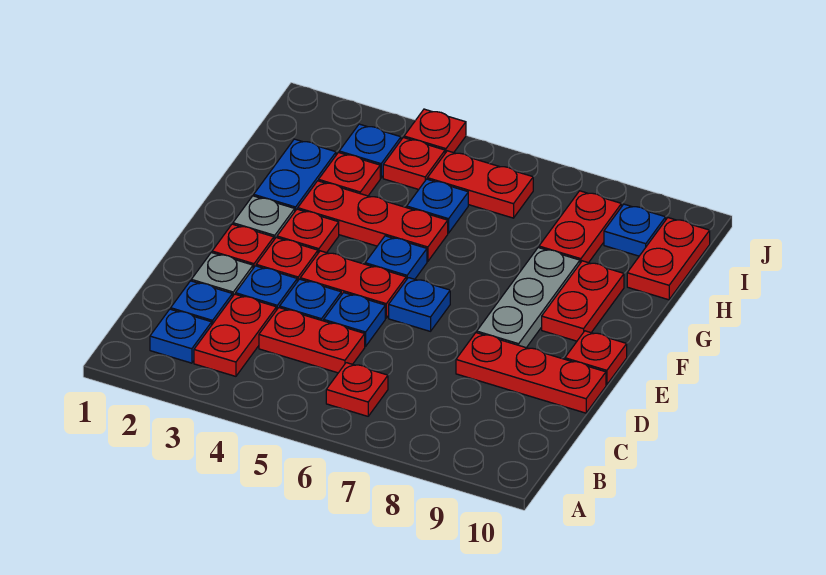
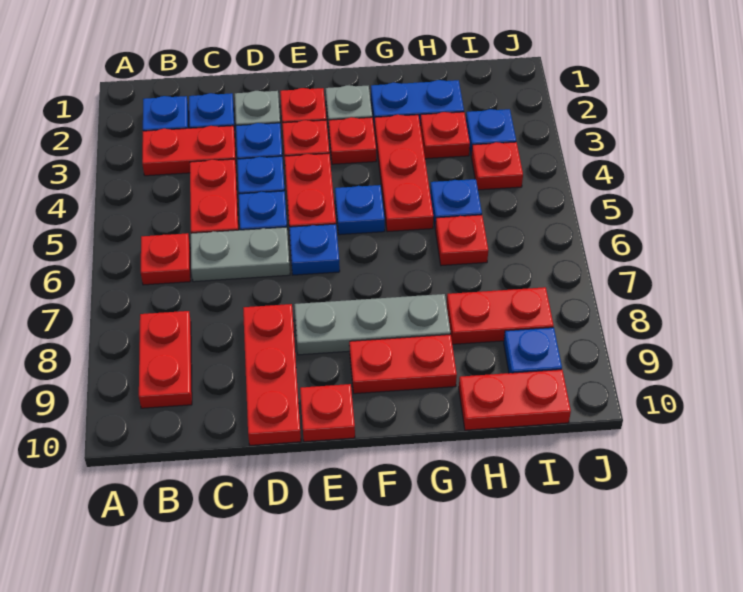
none -> grey 1x2 plate [191,227,290,282]
red 1x2 plate [427,151,533,218] -> red 1x2 plate moved to [139,311,192,408]
red 1x1 plate [404,109,466,153] -> red 1x1 plate moved to [435,215,488,266]

